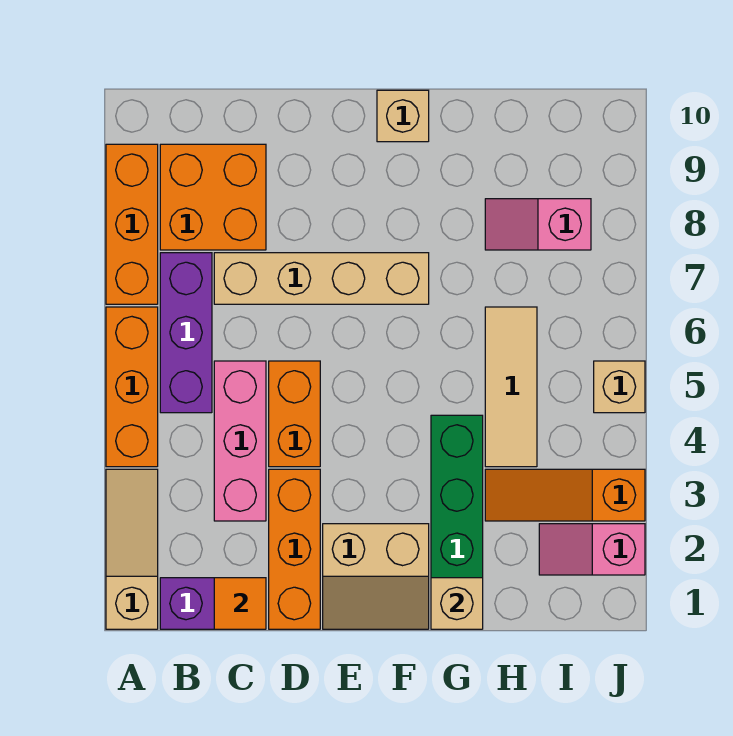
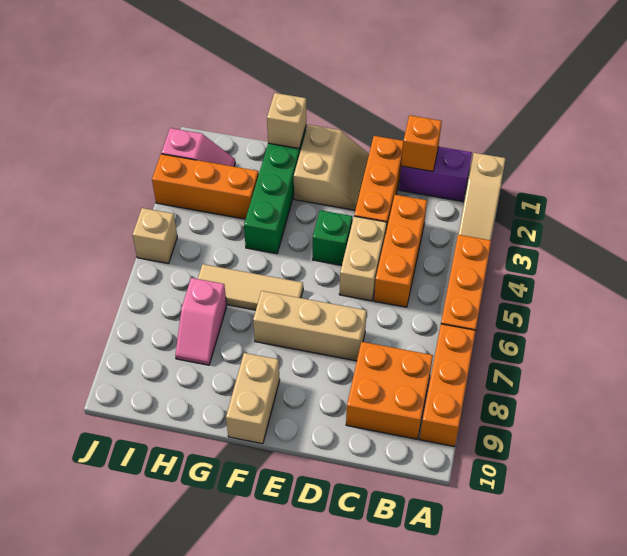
purple 1x3 brick [160,253,212,413] -> none
orange 1x1 tile [214,578,266,629] -> orange 1x1 brick [401,115,442,171]
pink 1x3 brick [214,361,266,521] -> orange 1x3 brick [374,195,427,307]
tan 1x4 brick [214,253,429,304] -> tan 1x3 brick [253,291,367,361]
orange 1x2 brick [269,361,320,467] -> tan 1x2 brick [339,216,387,301]
tan 2x2 slope [323,524,429,629] -> tan 2x2 slope turned to [294,125,369,210]
none -> green 1x1 brick [313,210,352,265]
tan 1x1 brick [377,90,429,142] -> tan 1x2 brick [226,353,280,444]
orange 1x3 slope [485,469,645,521] -> orange 1x3 brick [152,154,259,219]
tan 1x3 tile [485,307,537,467] -> tan 1x3 tile turned to [198,264,303,310]
pink 1x2 slope [485,199,591,250] -> pink 1x2 slope turned to [175,278,227,365]

